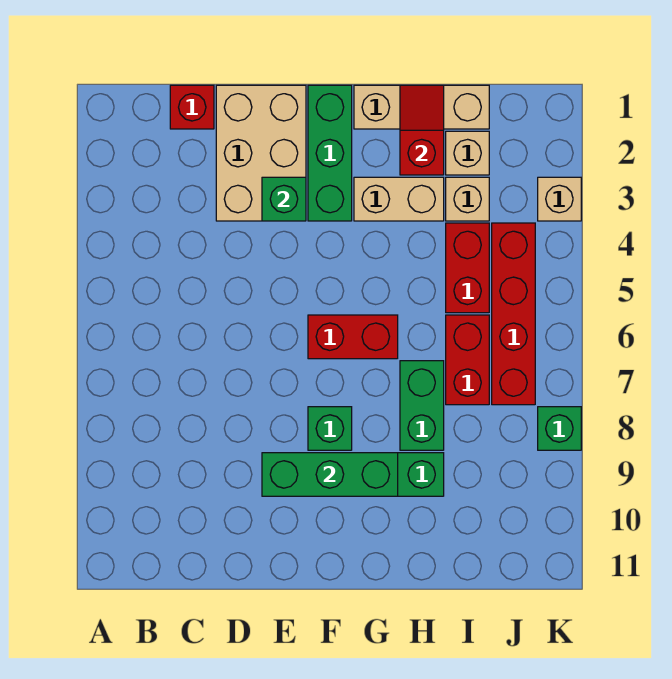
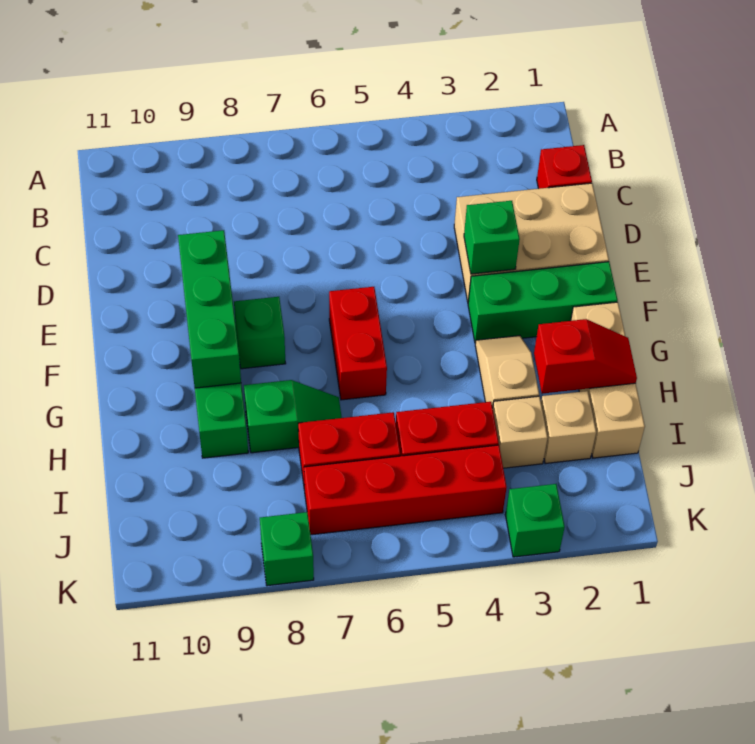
tan 1x2 brick [354,177,444,221] -> tan 1x2 slope [475,336,539,408]
green 1x2 brick [400,361,444,450] -> green 1x2 slope [244,380,342,453]
tan 1x1 brick [538,177,581,221] -> green 1x1 brick [505,484,565,557]

